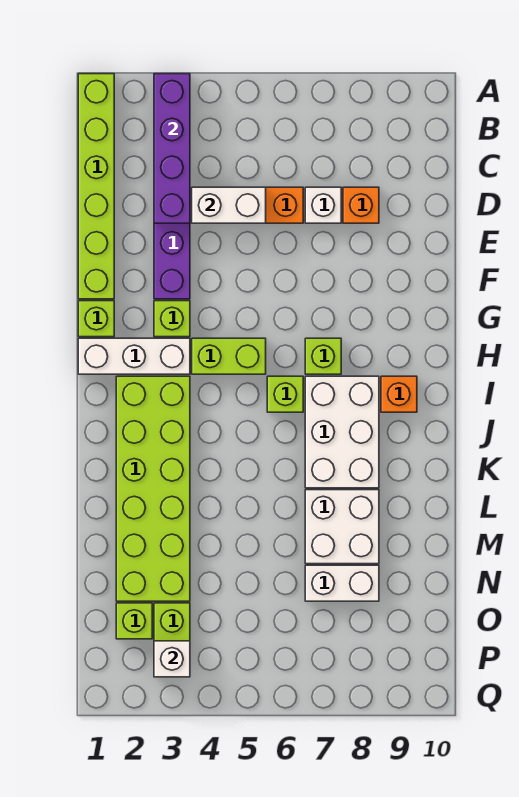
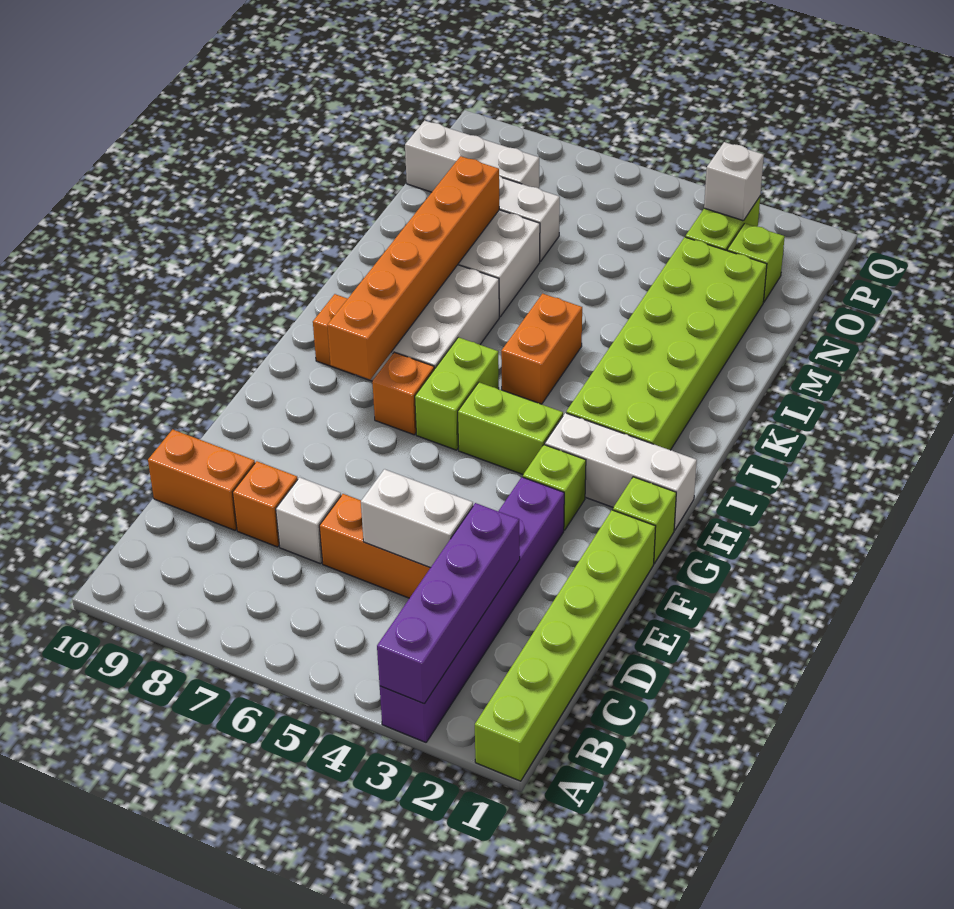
none -> orange 1x2 brick [148,429,255,530]
lime 1x1 brick [305,338,341,374] -> orange 1x1 brick [372,352,434,435]
none -> orange 1x6 brick [327,156,499,379]
lime 1x1 brick [267,376,303,412] -> lime 1x2 brick [415,337,499,450]
none -> orange 1x2 brick [501,294,582,404]
none -> white 1x3 brick [405,121,539,192]

